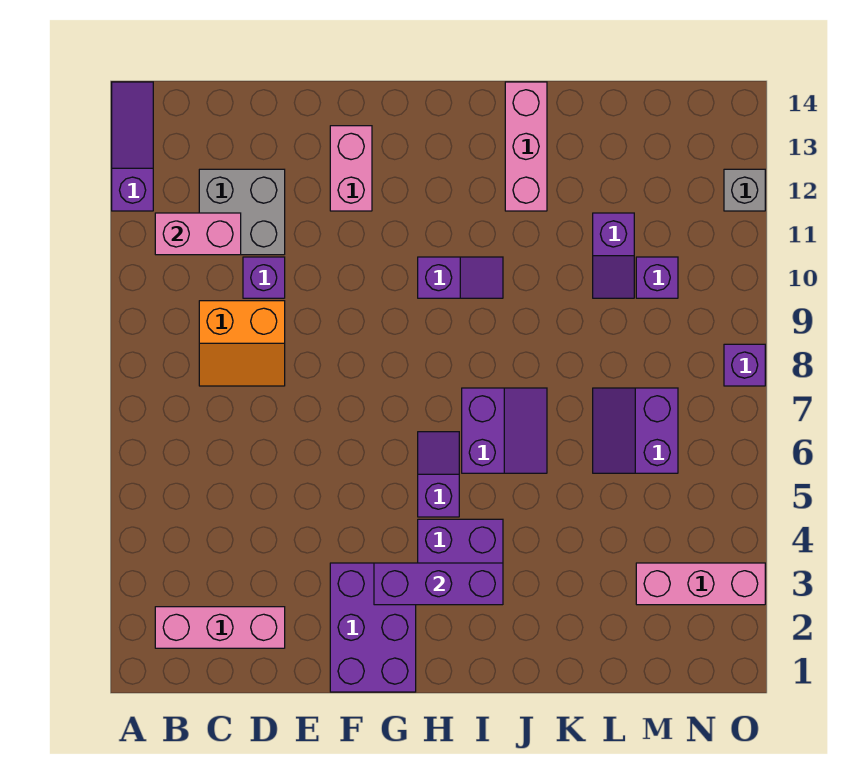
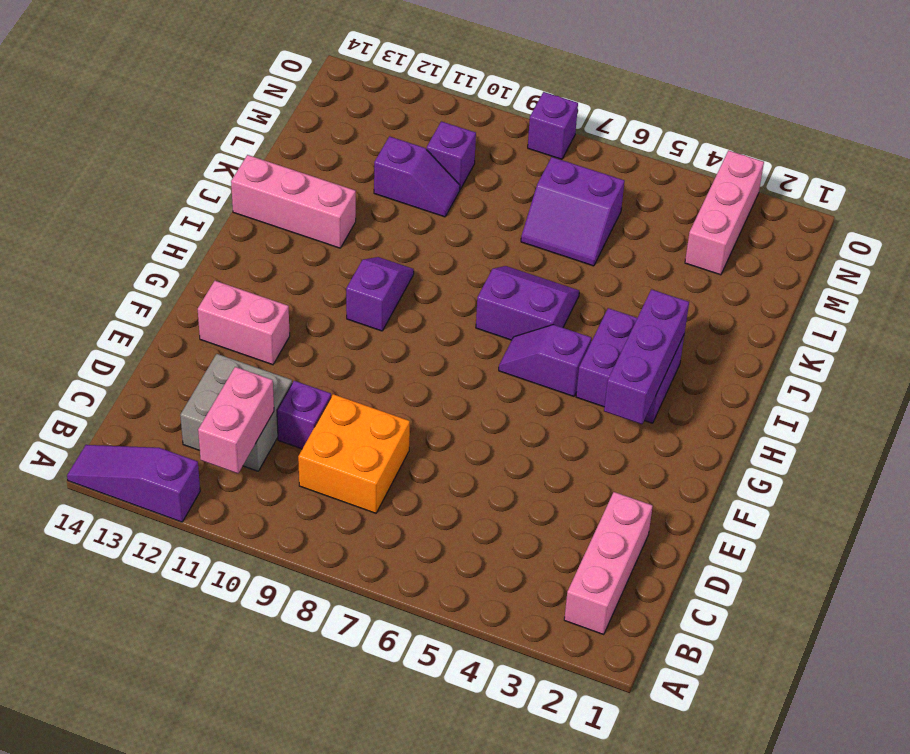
orange 2x2 slope [199,301,285,386] -> orange 2x2 brick [298,394,410,513]
purple 2x3 brick [330,563,416,692] -> none
grey 1x1 brick [724,169,765,211] -> none

